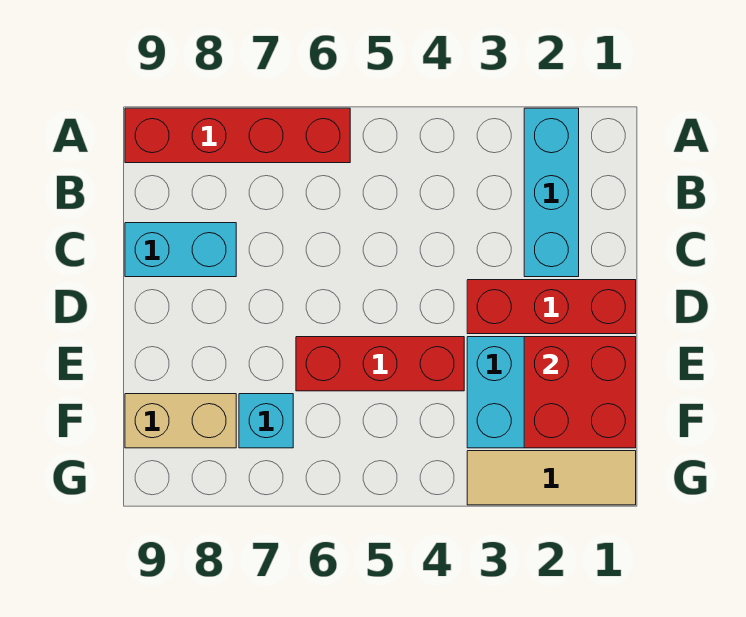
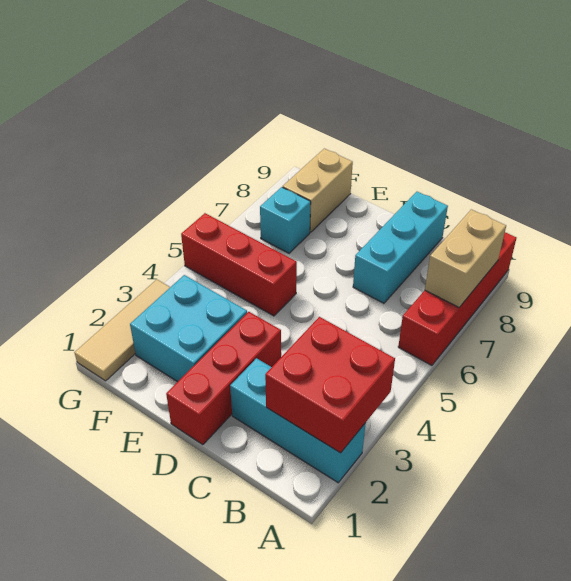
none -> tan 1x2 brick [425,209,506,307]
cyan 1x2 brick [125,223,236,277] -> cyan 1x3 brick [353,192,448,303]
red 2x2 brick [524,337,636,448] -> red 2x2 brick moved to [265,317,395,453]
red 1x3 brick [296,337,464,391] -> red 1x3 brick turned to [181,213,297,316]

